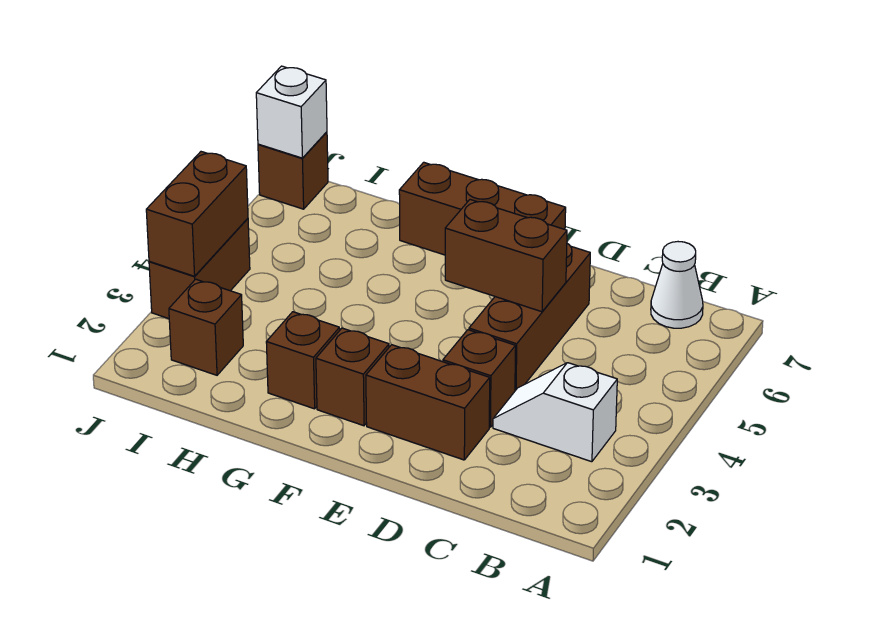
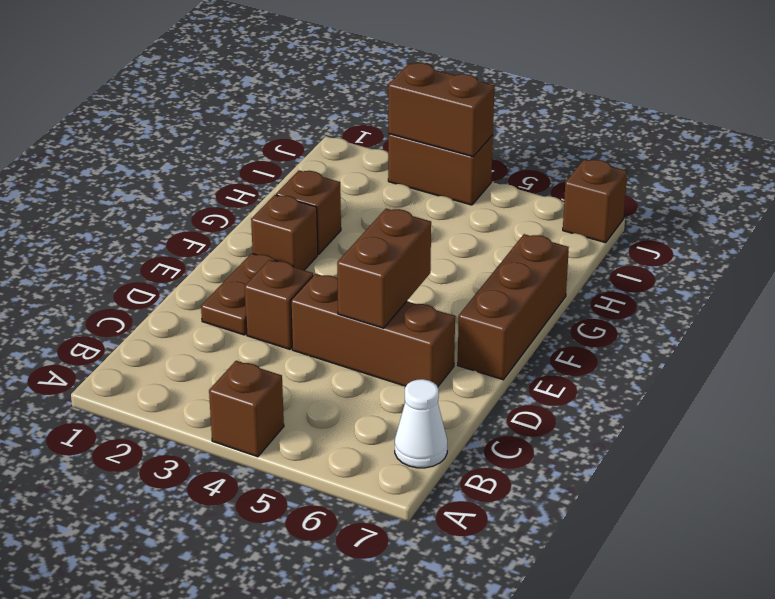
white 1x2 slope [493,363,617,462] -> none
brown 1x2 brick [366,345,490,460] -> brown 1x2 plate [201,253,276,335]
brown 1x1 brick [169,279,243,375] -> brown 1x1 brick moved to [209,361,284,457]
white 1x1 brick [256,66,327,158] -> none

